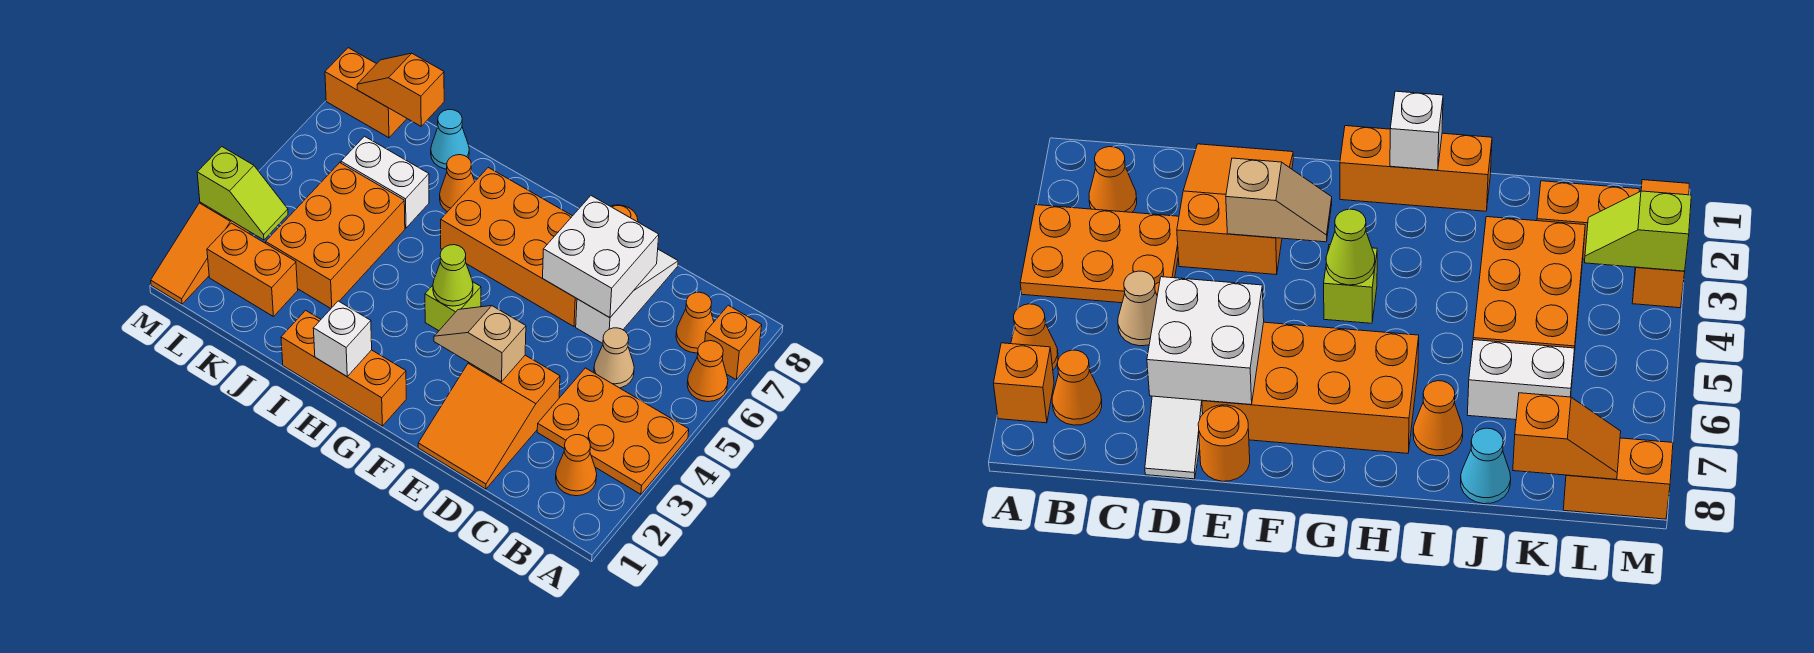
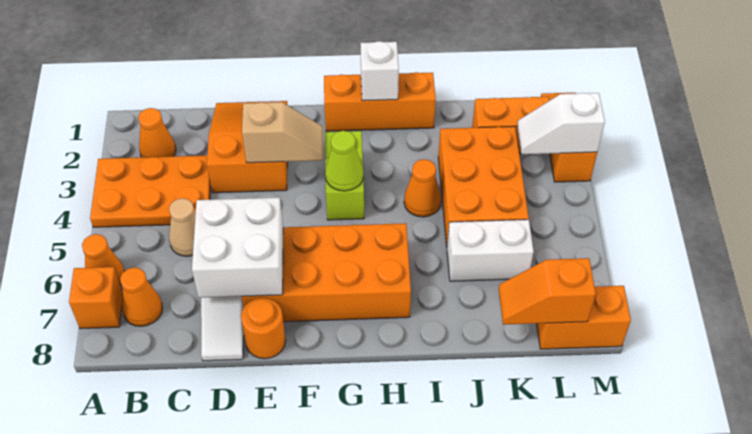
lime 1x1 brick [425,282,481,331] -> lime 1x2 brick [325,131,364,220]
orange 1x1 cone [440,155,475,212] -> orange 1x1 cone moved to [404,159,441,217]
cyan 1x1 cone [431,110,469,169] -> none
orange 1x2 slope [357,53,444,126] -> orange 1x2 slope turned to [499,258,596,325]
lime 1x2 slope [197,147,288,240] -> white 1x2 slope [517,93,605,154]

